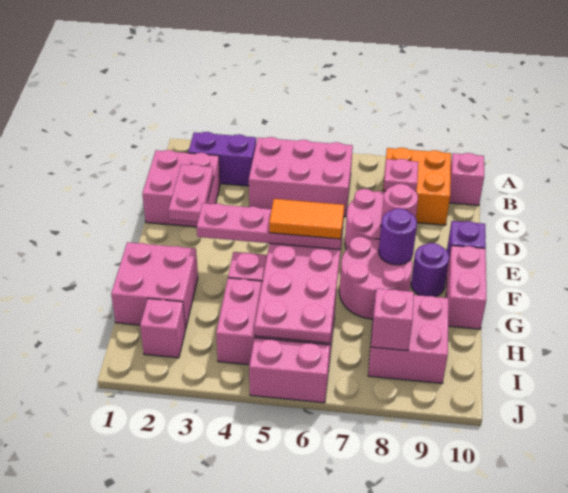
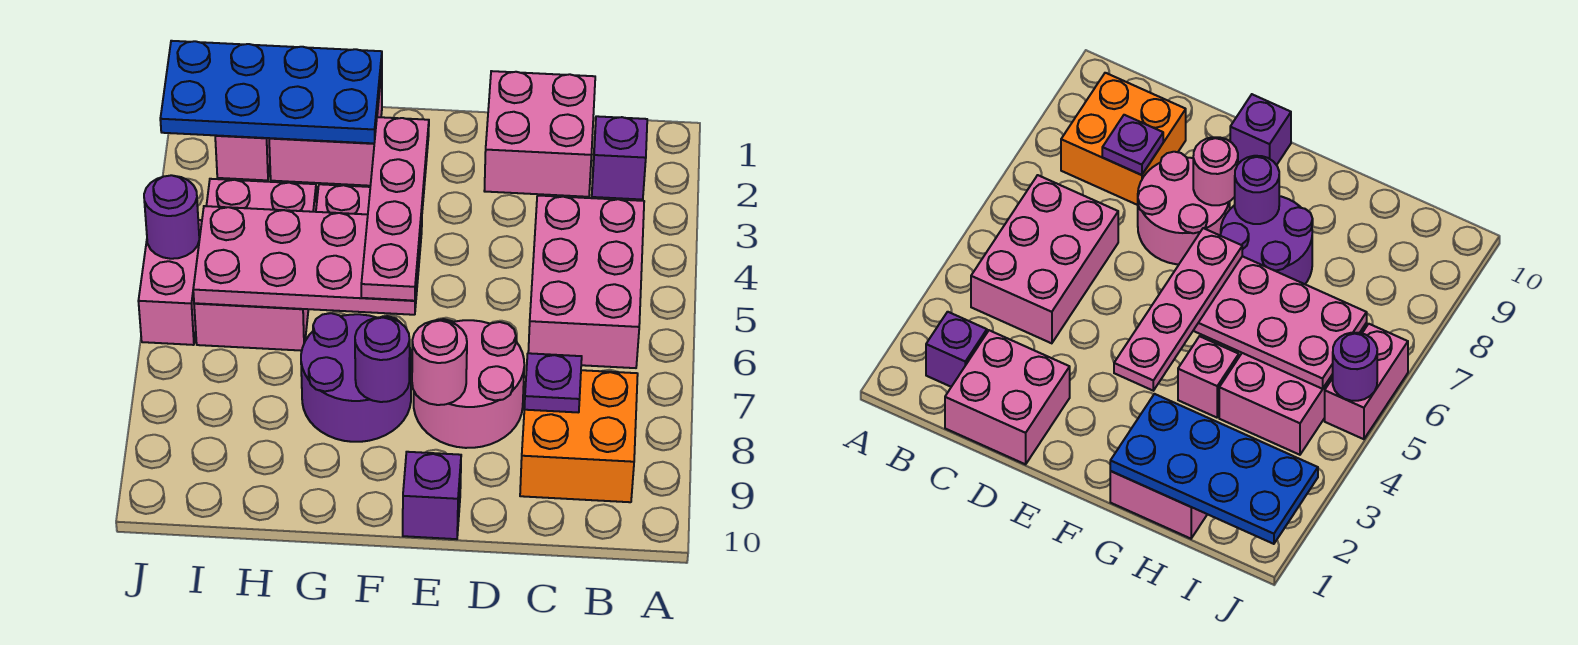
purple 1x2 brick [188,132,256,186] -> purple 1x1 brick [592,116,647,200]
pink 1x1 brick [449,153,484,205] -> none
pink 1x1 plate [384,159,418,191] -> purple 1x1 plate [524,353,582,413]
pink 1x2 plate [169,164,214,222] -> none
orange 1x2 tile [269,199,344,239] -> none
pink 2x2 round brick [339,237,412,319] -> purple 2x2 round brick [301,313,411,442]
purple 1x1 round brick [411,243,449,297] -> purple 1x1 round brick moved to [144,175,199,259]
pink 1x2 brick [446,246,486,329] -> none
none -> blue 2x4 plate [160,41,382,143]
pink 2x2 brick [368,292,449,383] -> none
pink 1x1 brick [371,288,414,351] -> none

